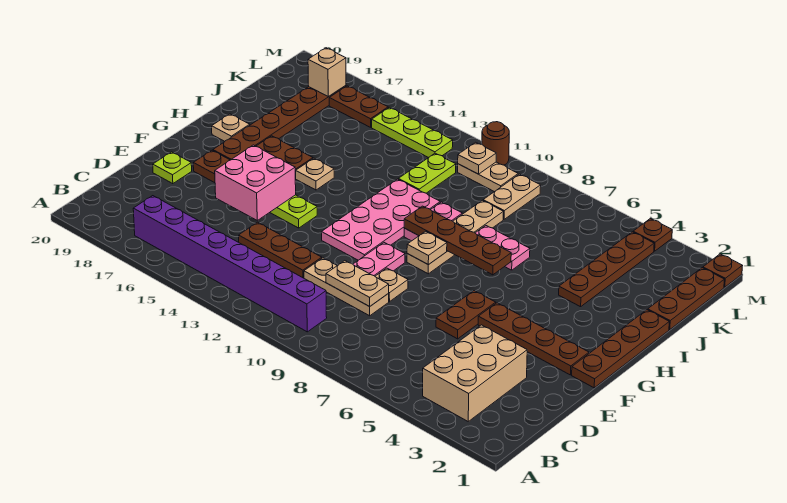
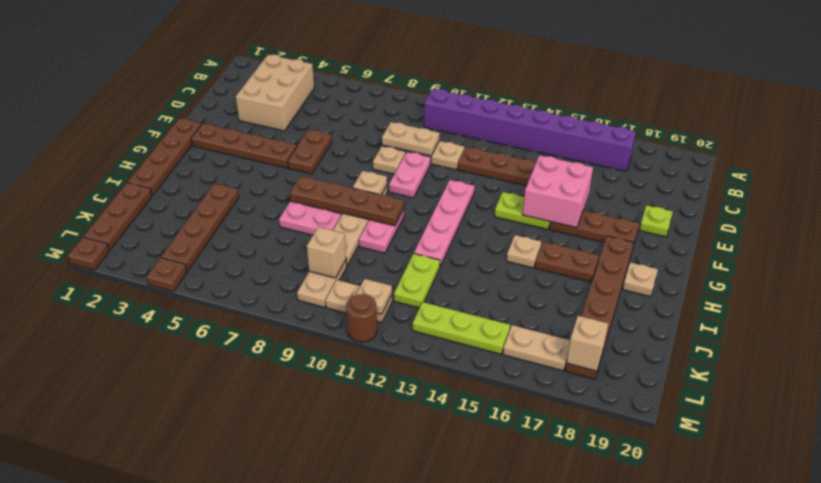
pink 2x4 plate [321,179,440,260] -> pink 1x4 plate [414,180,475,266]
none -> tan 1x1 brick [307,227,346,278]
brown 1x2 plate [329,86,388,127] -> tan 1x2 plate [503,325,570,371]

